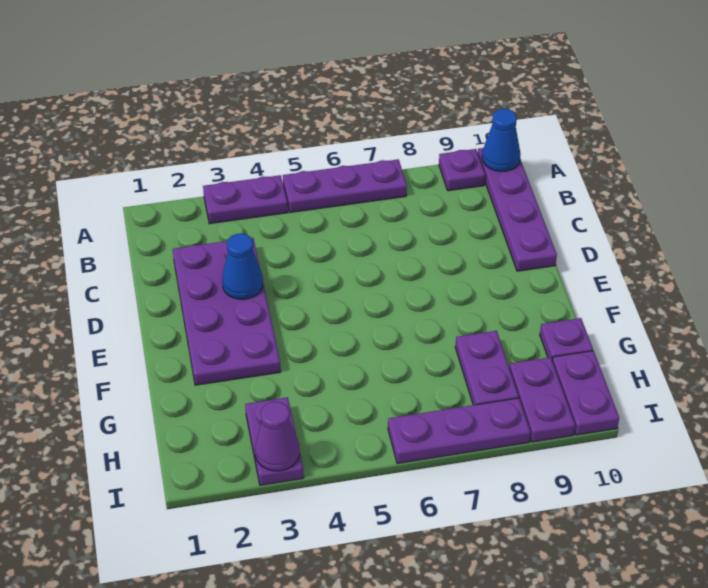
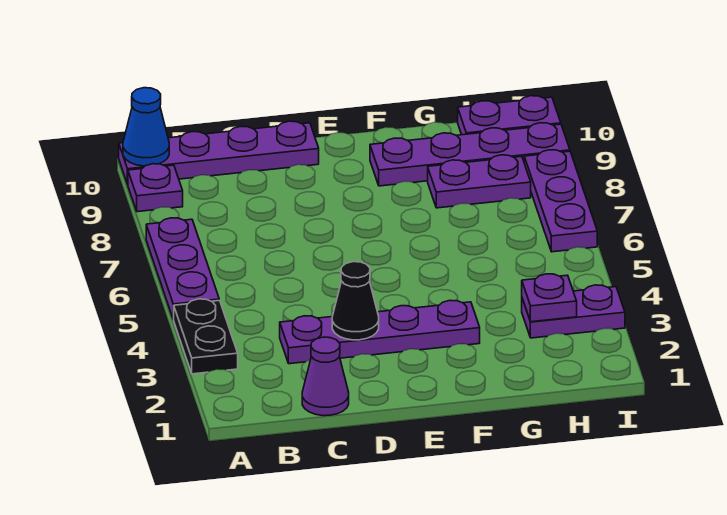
purple 1x2 plate [203,175,288,224] -> black 1x2 plate [174,299,238,374]
purple 2x4 plate [173,238,281,385] -> purple 1x4 plate [280,300,480,364]
blue 1x1 cone [222,234,263,299] -> black 1x1 cone [332,262,379,340]
purple 1x1 plate [540,318,593,360] -> purple 1x1 plate moved to [522,274,577,322]
purple 1x2 plate [509,357,575,442] -> purple 1x4 plate [370,123,570,186]
purple 1x1 cone [255,402,299,471] -> purple 1x1 cone moved to [302,337,349,416]

